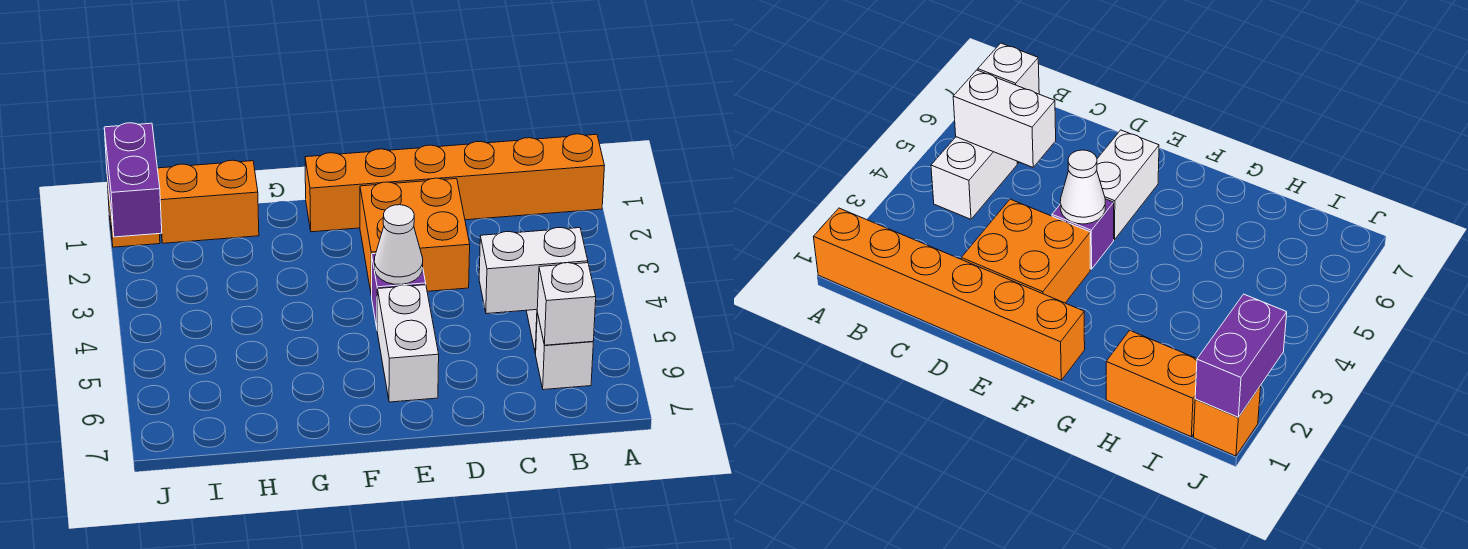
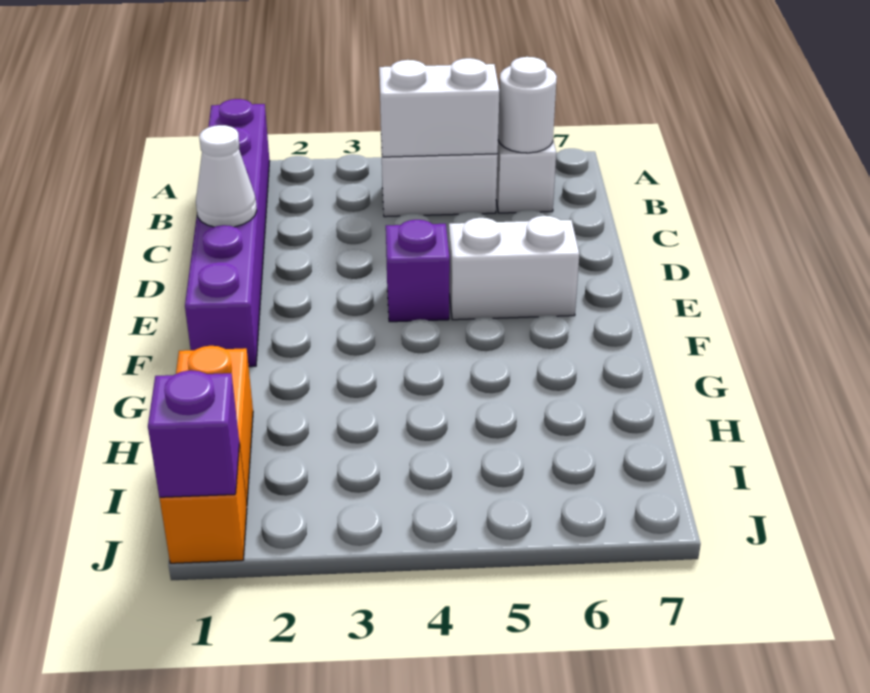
orange 1x6 brick [305,134,604,232] -> purple 1x6 brick [185,99,270,367]
white 1x2 brick [479,228,588,314] -> white 1x2 brick turned to [379,58,499,157]
white 1x1 brick [537,263,596,345] -> white 1x1 round brick [498,57,557,153]
orange 2x2 brick [360,178,470,296] -> none
white 1x1 cone [374,205,423,285] -> white 1x1 cone moved to [196,125,257,227]
purple 1x2 brick [104,123,162,237] -> purple 1x1 brick [148,370,239,497]

